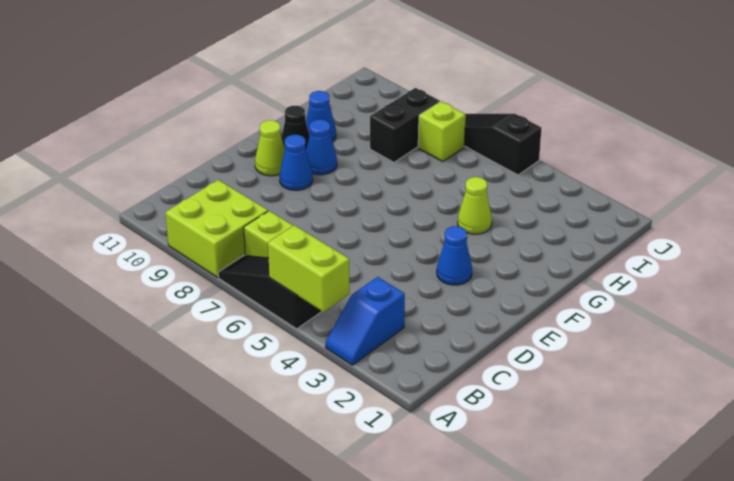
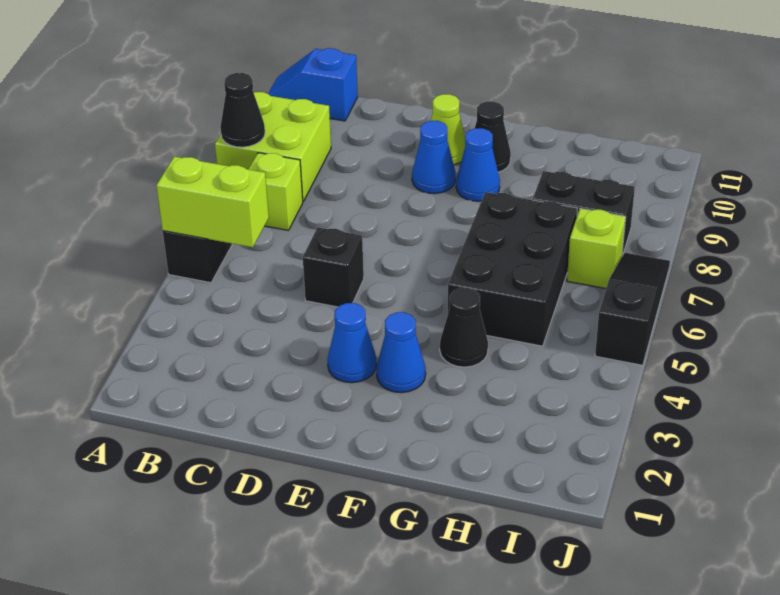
blue 1x2 slope [326,277,405,365] -> blue 1x2 slope moved to [268,48,358,121]
lime 1x2 brick [268,225,350,312] -> lime 1x2 brick turned to [156,157,269,247]
none -> black 1x1 cone [220,73,265,147]
none -> black 1x1 brick [303,227,364,307]
lime 1x1 cone [458,177,492,234] -> black 1x1 cone [440,288,488,367]
none -> black 2x3 brick [448,192,577,346]
blue 1x1 cone [306,91,336,142] -> blue 1x1 cone moved to [376,312,426,393]

